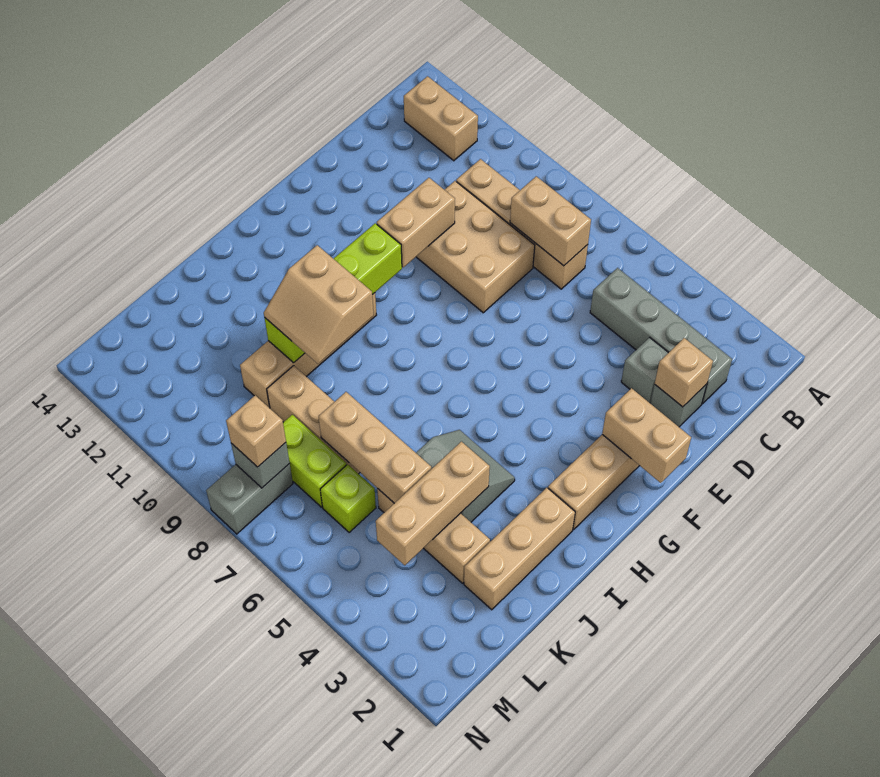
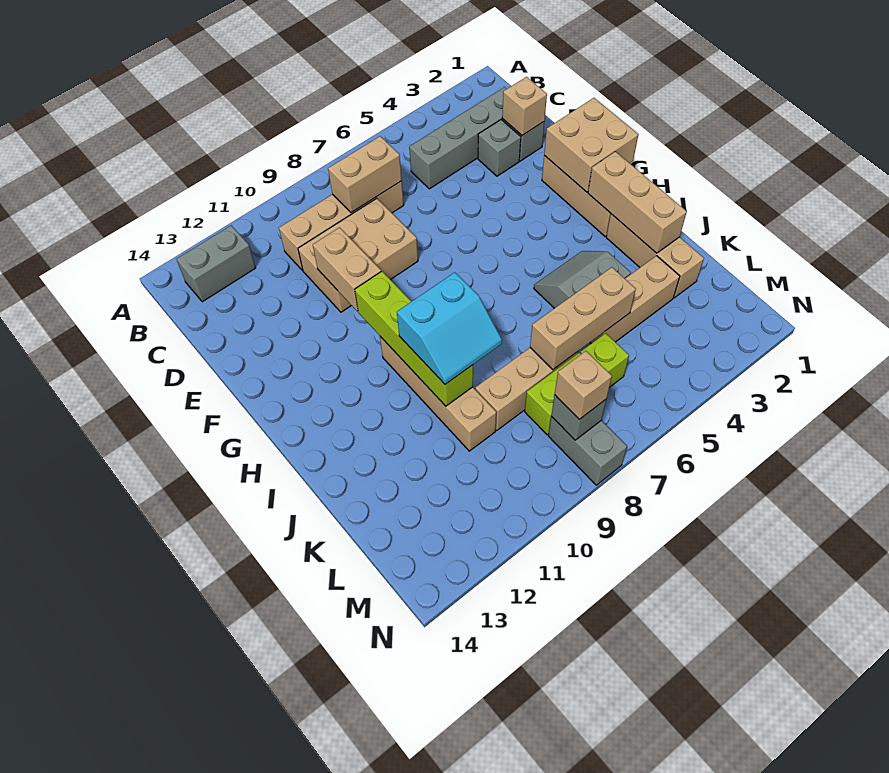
tan 1x2 brick [404,76,478,161] -> grey 1x2 brick [177,225,256,302]
tan 1x2 brick [602,388,691,483] -> tan 2x2 brick [544,98,638,192]
tan 2x2 slope [264,245,373,364] -> cyan 2x2 slope [397,272,502,384]
tan 1x3 brick [376,442,490,565] -> tan 1x3 brick moved to [588,152,687,253]

